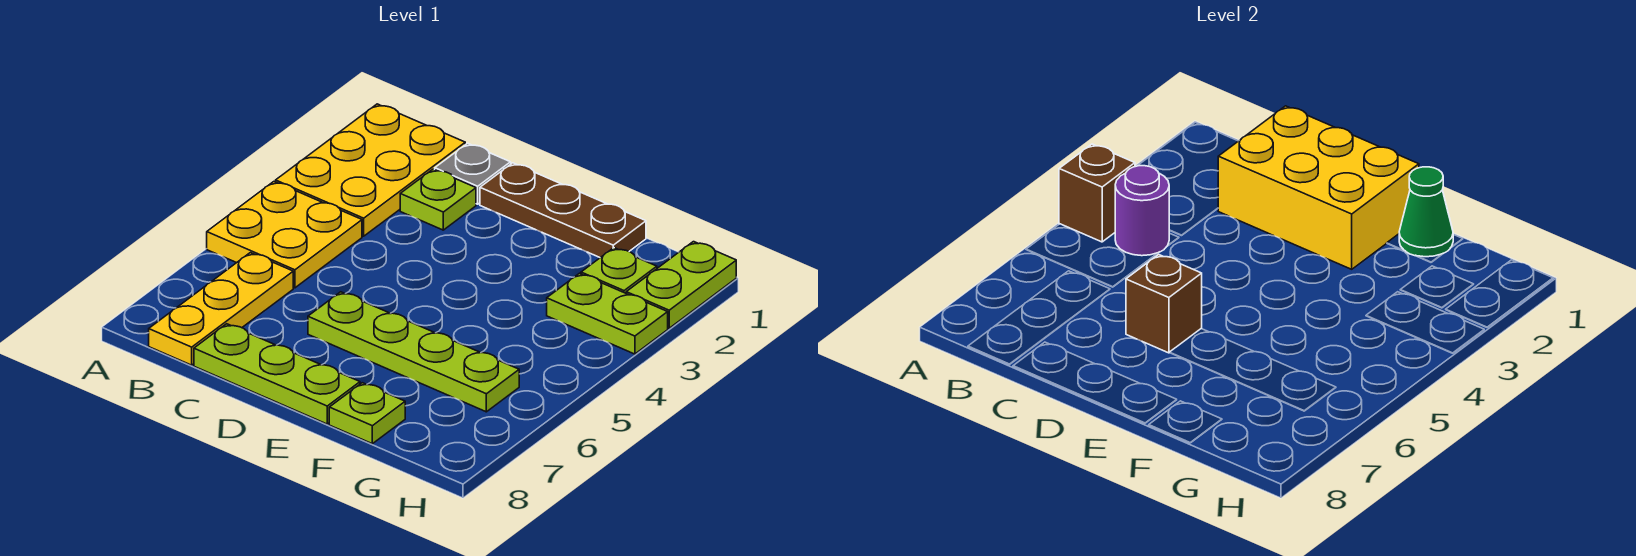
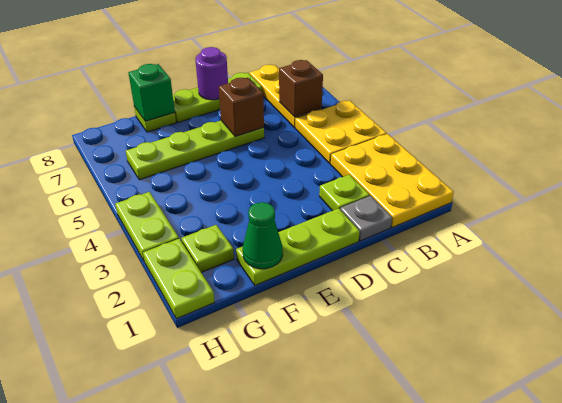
brown 1x1 brick [1059,144,1135,242] -> brown 1x1 brick moved to [279,60,323,117]
purple 1x1 round brick [1115,166,1169,256] -> purple 1x1 round brick moved to [195,47,228,100]
yellow 2x3 brick [1218,106,1419,269] -> none
brown 1x3 plate [480,163,646,258] -> lime 1x3 plate [236,208,360,285]
none -> green 1x1 brick [128,64,175,121]
lime 1x2 plate [547,273,668,354] -> lime 1x2 plate turned to [115,192,179,262]

